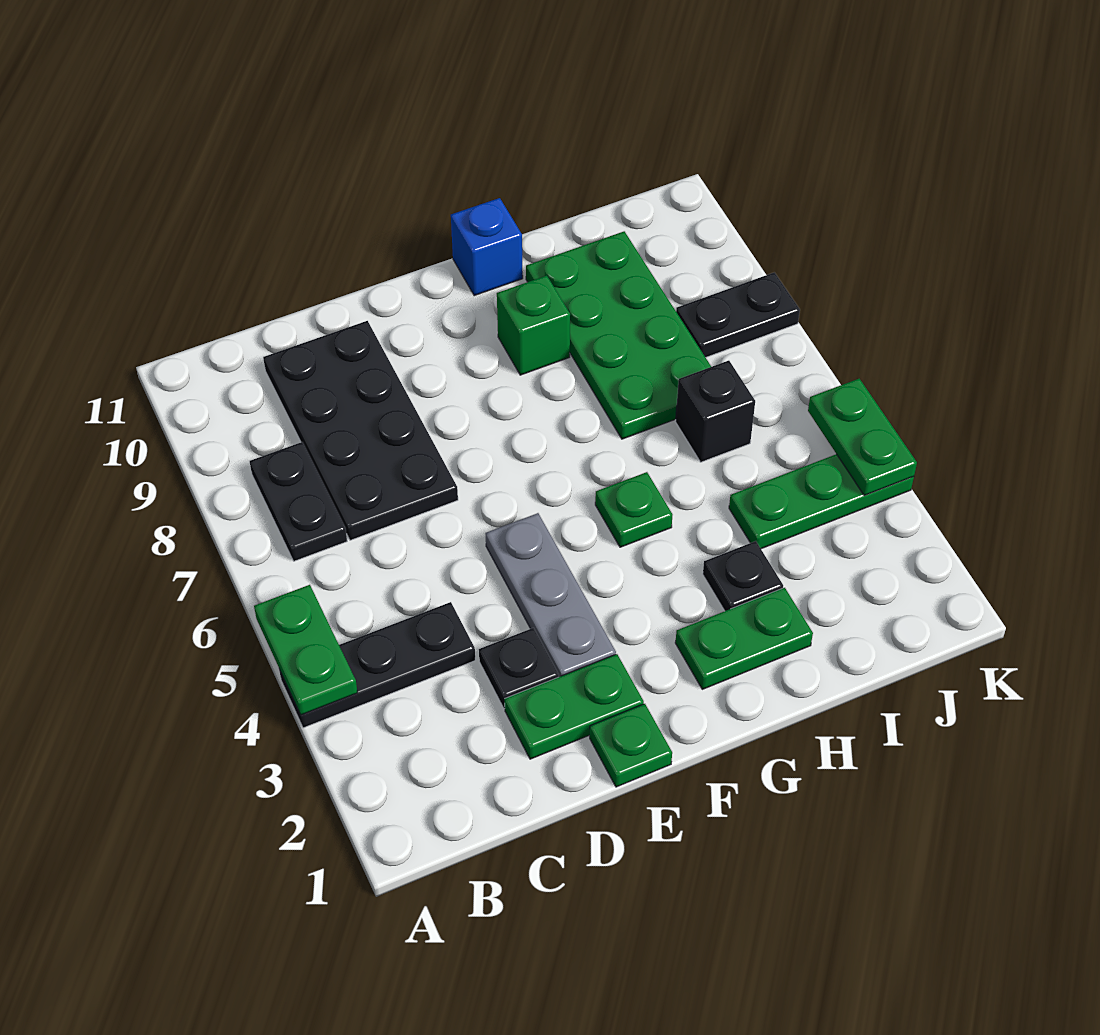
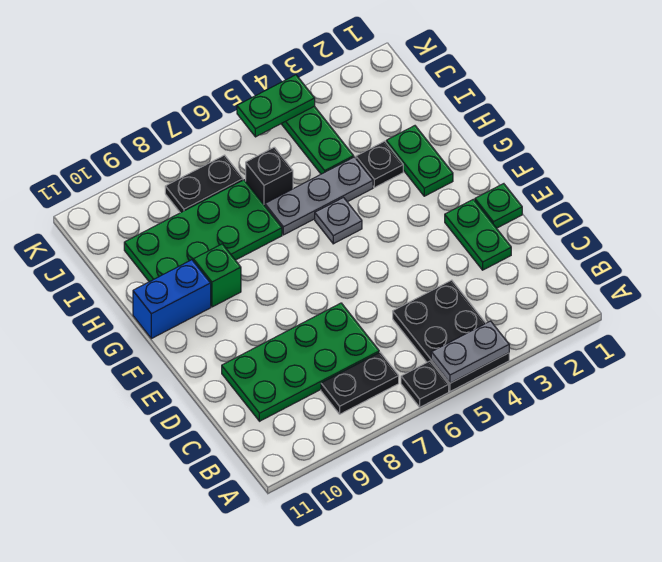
black 1x3 plate [279,602,475,728] -> black 2x3 plate [393,280,509,392]
green 1x2 plate [254,585,358,715] -> grey 1x2 plate [431,321,509,383]
black 2x4 plate [263,321,458,540] -> green 2x4 plate [222,303,379,421]
black 1x1 plate [479,628,559,708] -> black 1x1 plate moved to [401,361,449,407]
grey 1x3 plate [486,513,616,677] -> grey 1x3 plate moved to [265,157,373,235]
green 1x1 plate [595,472,673,547] -> grey 1x1 plate [315,198,362,244]
blue 1x1 brick [451,198,523,296] -> blue 1x2 brick [133,260,211,339]
black 1x2 plate [676,272,800,357] -> black 1x2 plate turned to [165,155,243,213]

